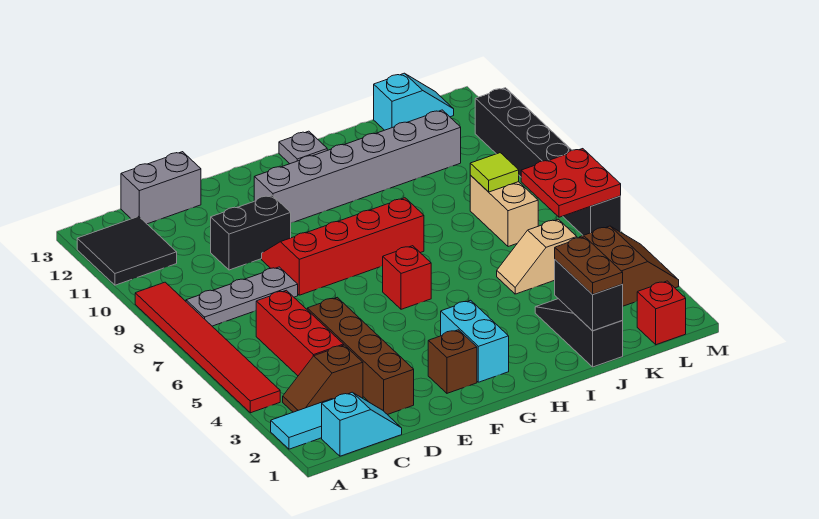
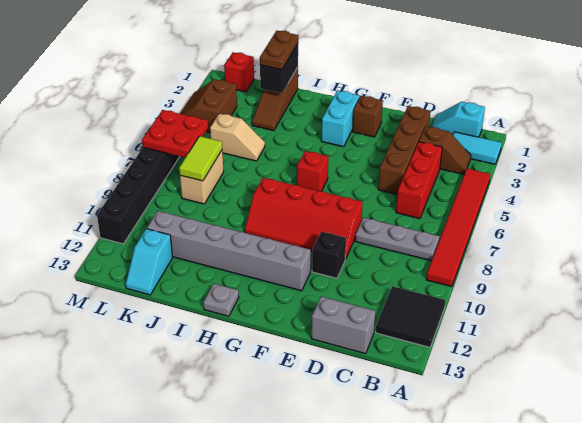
black 1x2 brick [211,195,291,270] -> black 1x1 brick [312,231,346,278]
black 1x3 slope [535,299,623,367] -> brown 1x3 slope [252,67,298,131]
lime 1x1 tile [470,153,519,192] -> lime 1x2 tile [179,136,222,181]
cyan 1x2 slope [374,73,454,130] -> cyan 1x2 slope turned to [126,229,173,295]

